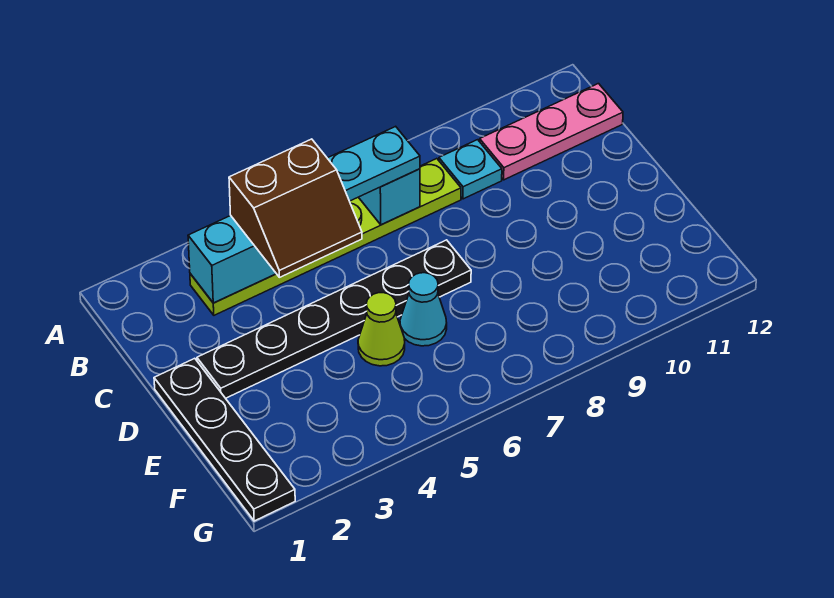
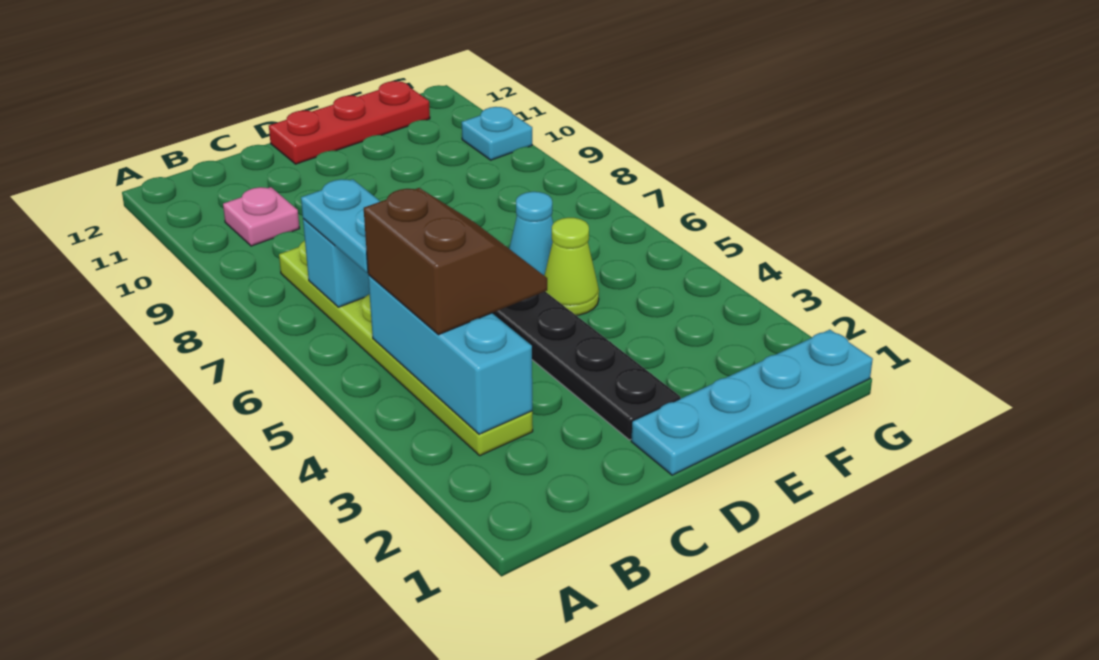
cyan 1x1 plate [439,140,502,199] -> cyan 1x1 plate moved to [462,107,532,160]
pink 1x3 plate [480,84,623,180] -> pink 1x1 plate [223,187,300,246]
black 1x4 plate [154,358,295,521] -> cyan 1x4 plate [631,330,873,475]
none -> red 1x3 plate [269,81,430,164]

